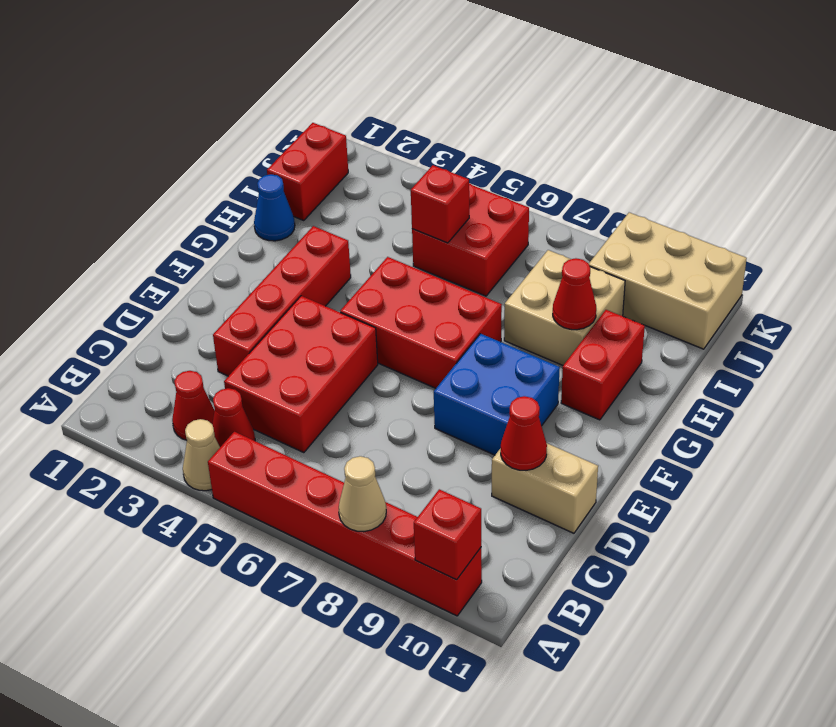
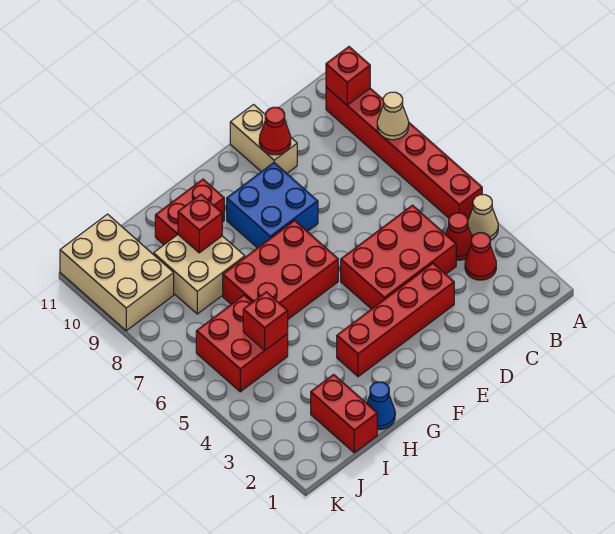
red 2x3 brick [340,257,502,388] -> red 2x3 brick turned to [223,220,338,319]
red 1x1 cone [553,258,596,330] -> red 1x1 brick [178,194,222,253]
red 1x2 brick [267,123,348,220] -> red 1x2 brick turned to [311,374,377,453]

